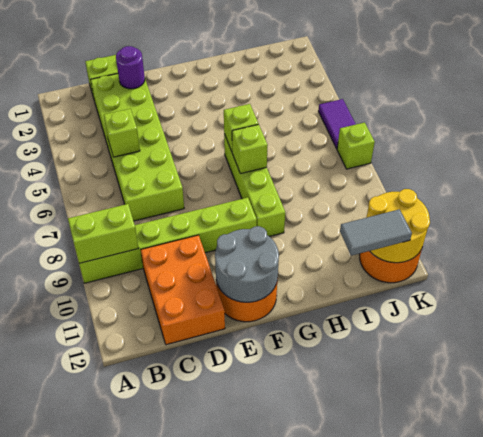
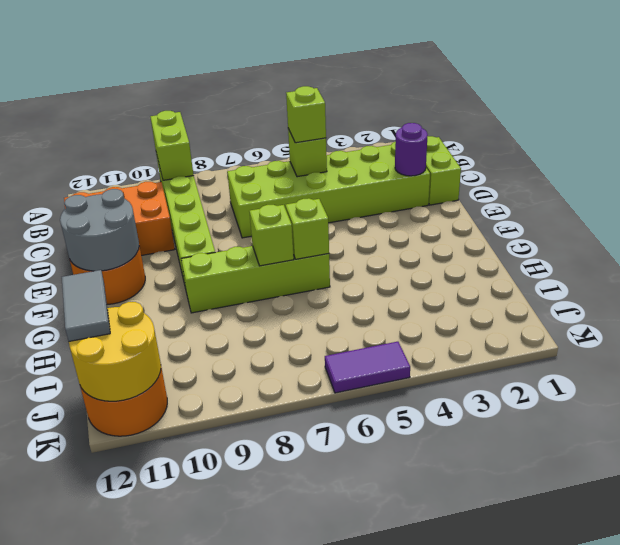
lime 1x1 brick [337,123,375,169] -> lime 1x1 brick moved to [286,86,326,143]

